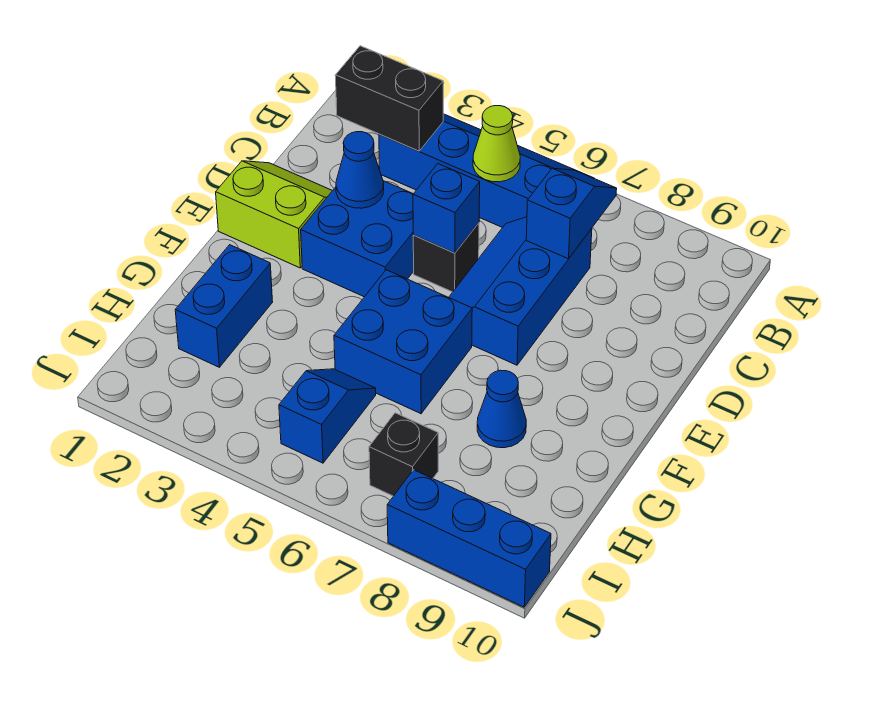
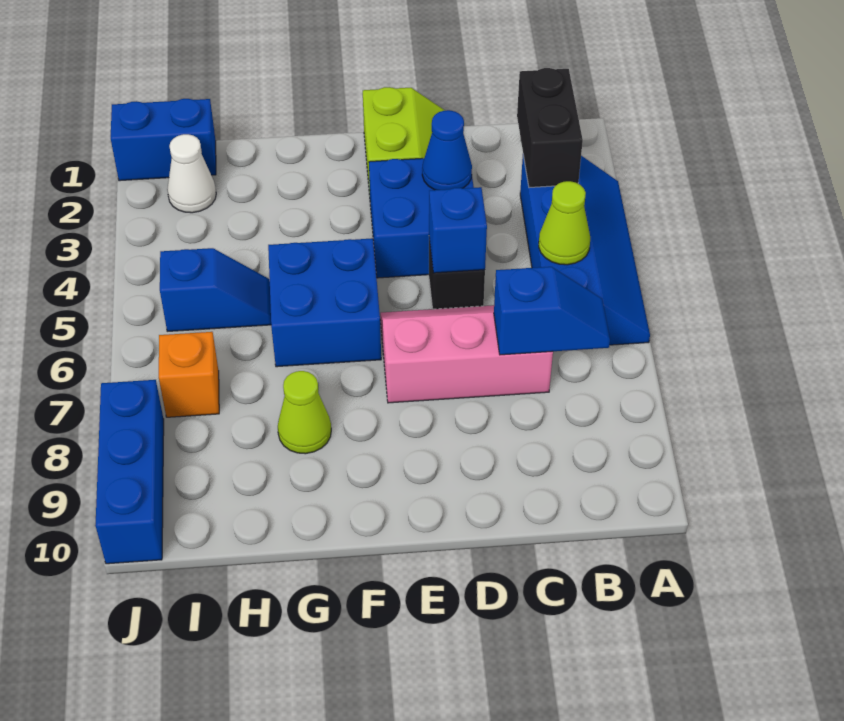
blue 2x3 slope [449,217,592,365] -> pink 2x3 slope [380,305,553,403]
blue 1x2 brick [175,245,273,367] -> blue 1x2 brick moved to [111,99,216,181]
blue 1x1 cone [477,370,526,448] -> lime 1x1 cone [278,371,331,454]
none -> white 1x1 cone [167,134,216,213]
black 1x1 brick [369,413,438,496] -> orange 1x1 brick [159,332,219,417]

